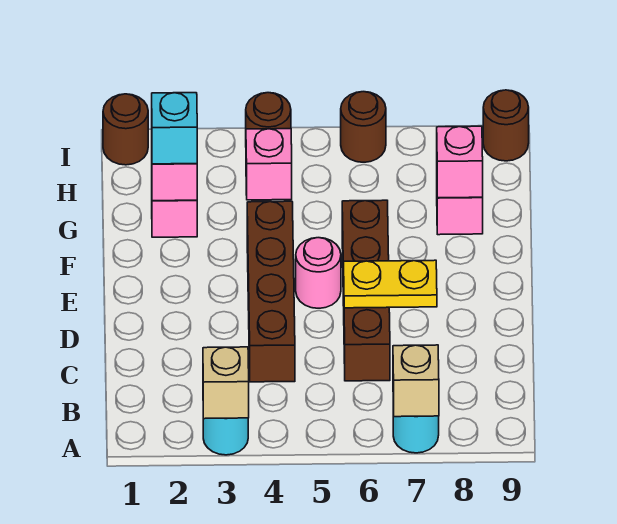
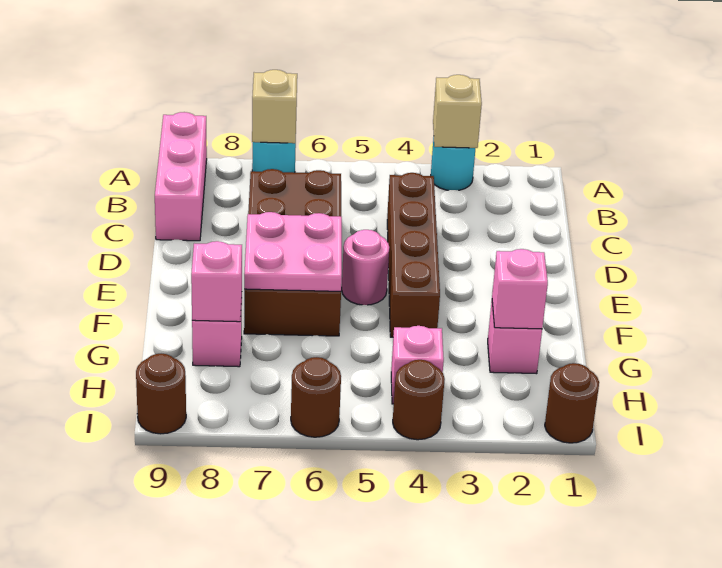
none -> pink 1x3 brick [155,112,207,241]
brown 1x4 brick [342,200,390,381] -> brown 2x4 brick [244,169,341,336]
yellow 1x2 plate [344,260,437,308] -> none
none -> pink 2x2 plate [244,212,342,291]
cyan 1x1 brick [152,93,197,164] -> none

